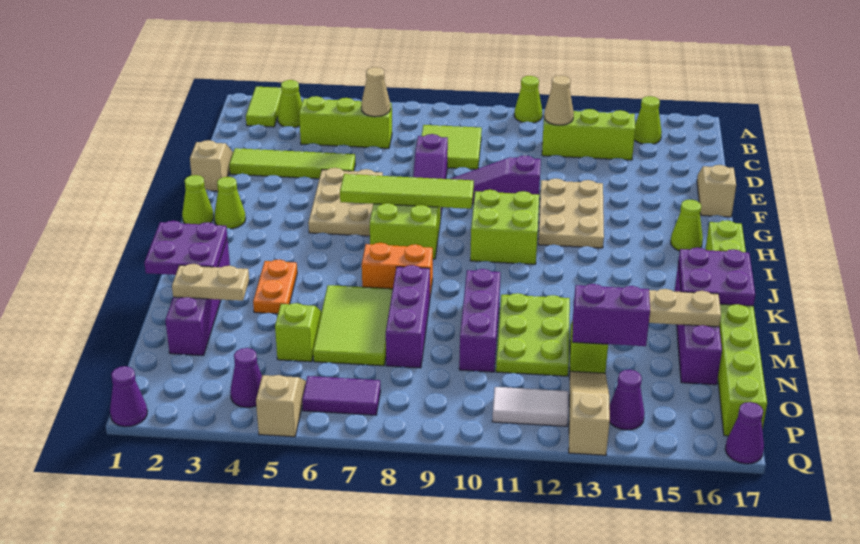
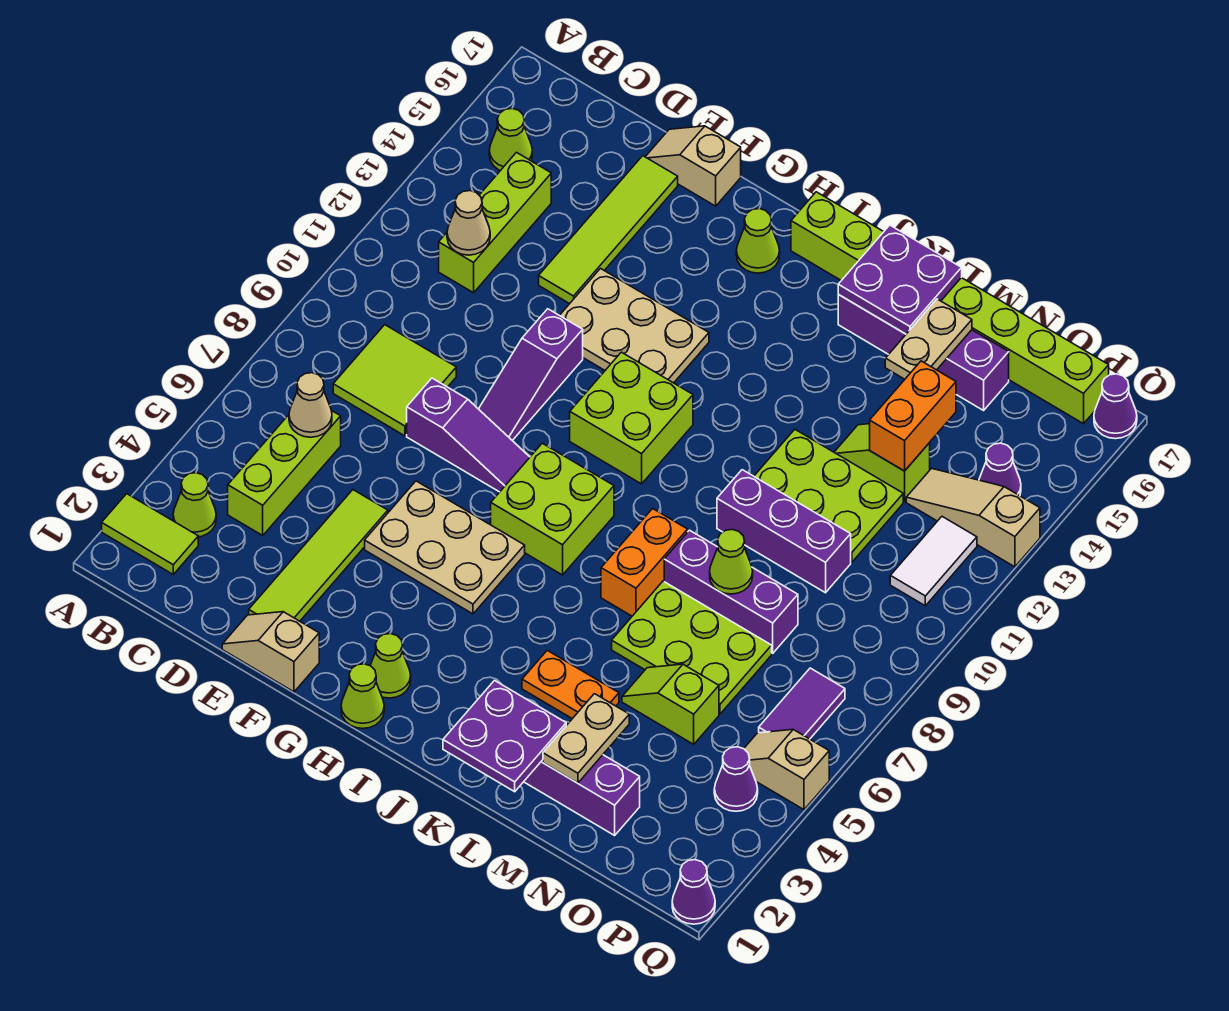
lime 1x1 cone [514,76,542,123] -> lime 1x1 cone moved to [710,529,753,594]
lime 1x4 tile [340,174,474,209] -> lime 1x4 tile moved to [539,156,678,304]
lime 2x3 tile [313,285,393,366] -> lime 2x3 plate [612,581,772,714]
purple 1x2 brick [572,284,650,346] -> orange 1x2 brick [870,361,956,471]

